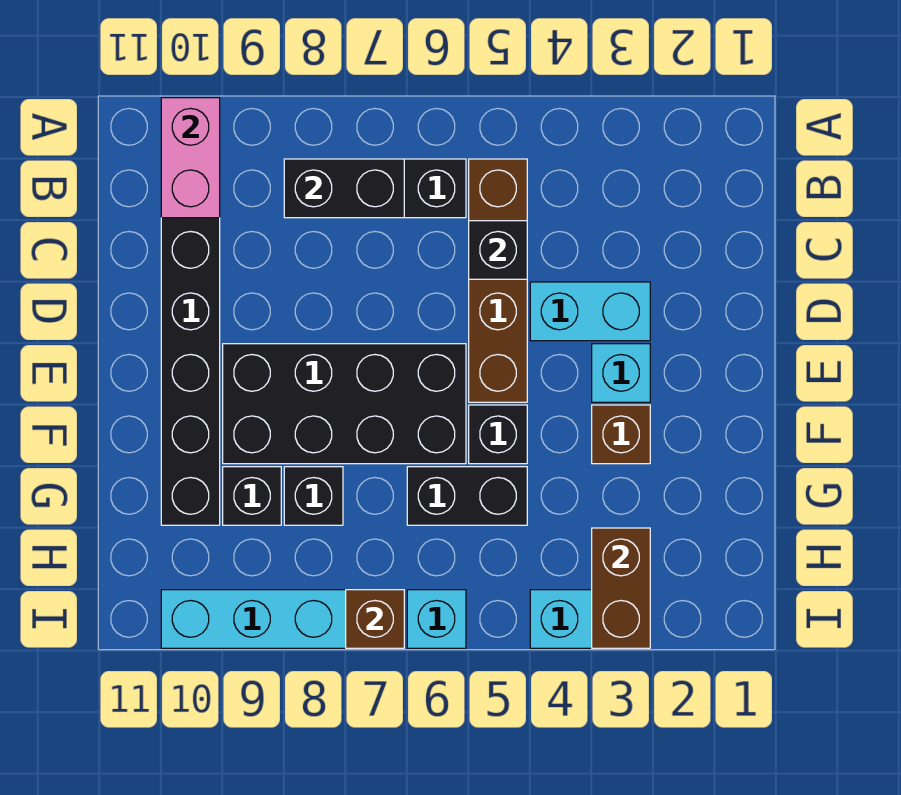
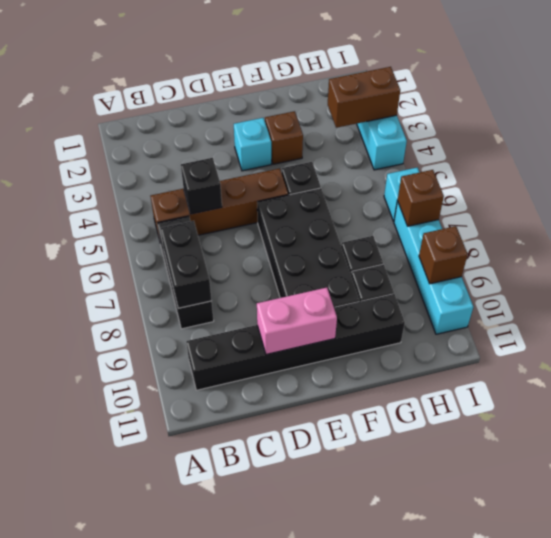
pink 1x2 brick [161,98,220,218] -> pink 1x2 brick moved to [257,288,337,354]
cyan 1x2 brick [530,282,650,341] -> none
black 1x2 brick [407,467,527,525] -> none
none -> brown 1x1 brick [419,226,468,284]

